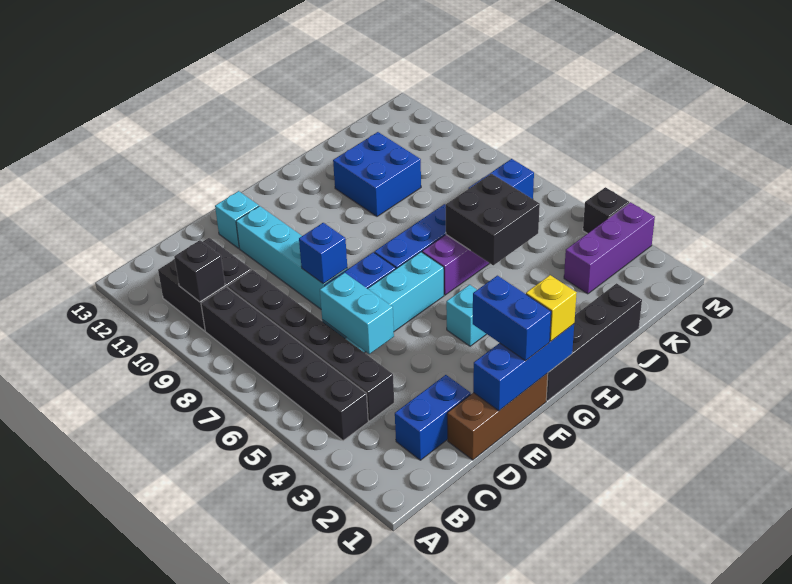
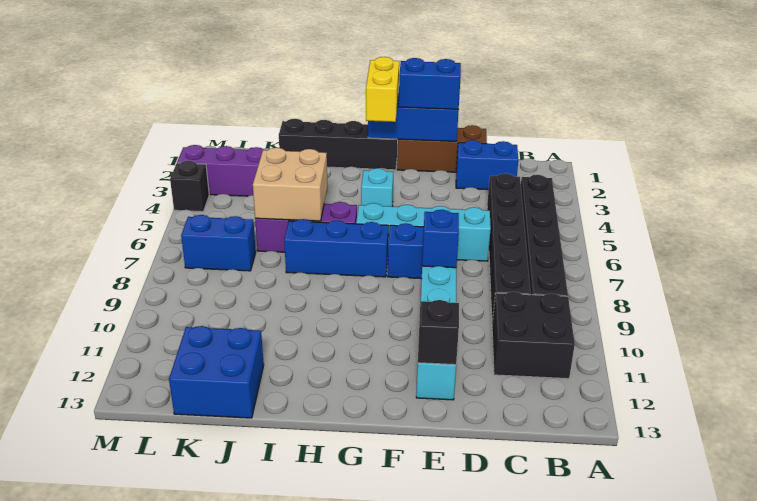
black 1x1 brick [174,240,225,302] -> black 1x1 brick moved to [418,300,459,365]
cyan 1x2 brick [320,273,394,354] -> none
blue 1x2 brick [473,276,551,361] -> blue 1x2 brick turned to [399,58,461,109]
yellow 1x1 brick [526,275,577,341] -> yellow 1x2 brick [366,57,399,122]
black 2x2 brick [446,174,540,265] -> tan 2x2 brick [253,148,327,221]
blue 2x2 brick [333,132,421,216] -> blue 2x2 brick moved to [169,326,264,418]

